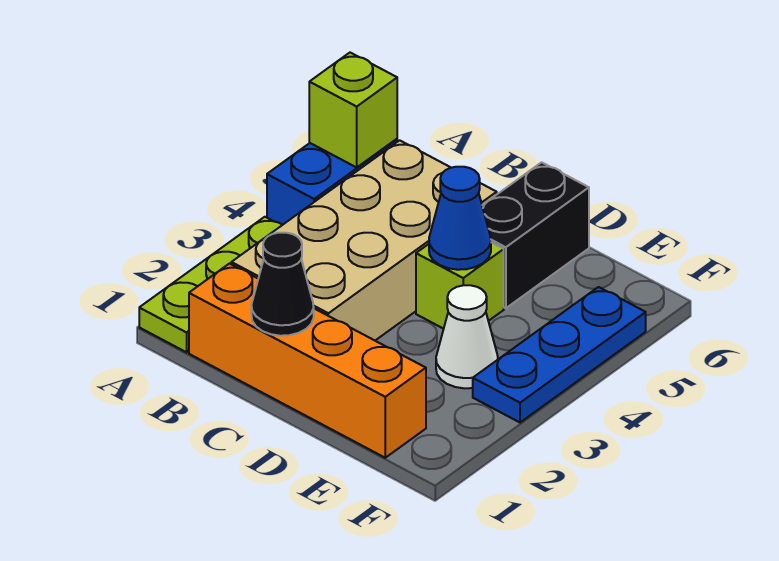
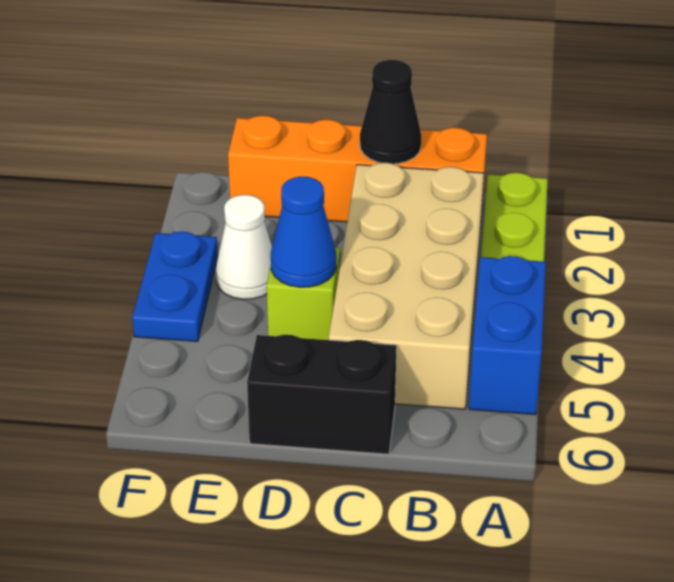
lime 1x1 brick [309,53,397,167] -> none
black 1x2 brick [482,162,589,308] -> black 1x2 brick turned to [247,335,397,454]
blue 1x3 plate [473,287,646,423] -> blue 1x2 plate [132,232,218,342]

